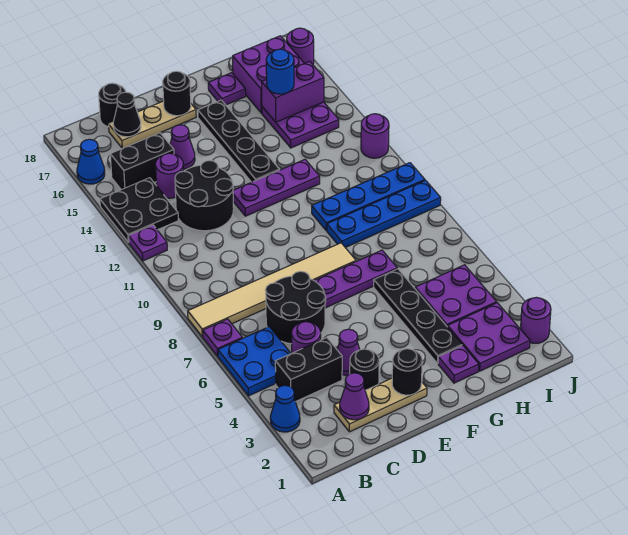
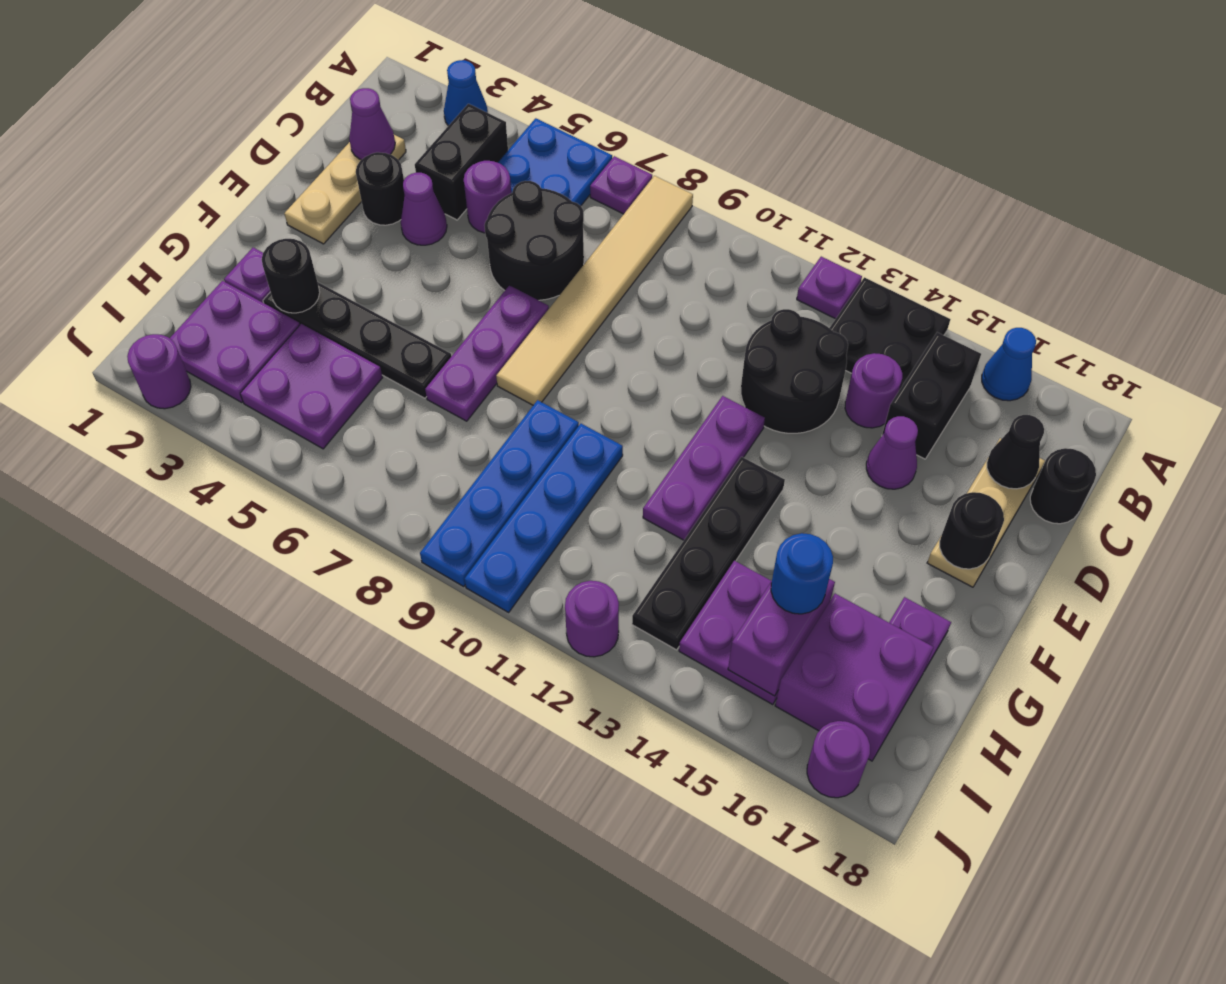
black 1x1 round brick [392,349,422,395] -> black 1x1 round brick moved to [262,239,320,313]
black 1x4 plate [198,100,279,182] -> black 1x4 plate turned to [632,457,785,650]

